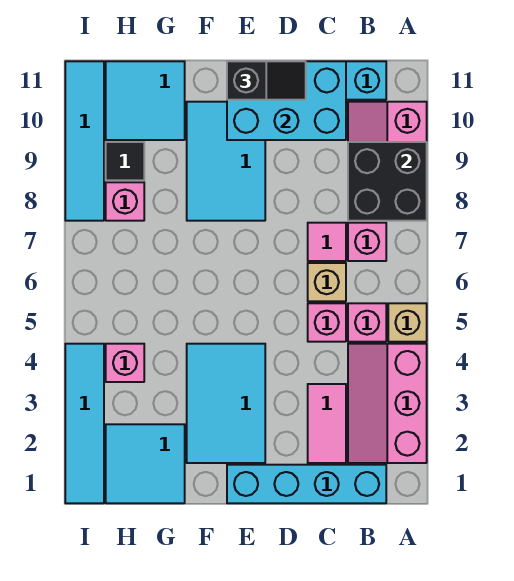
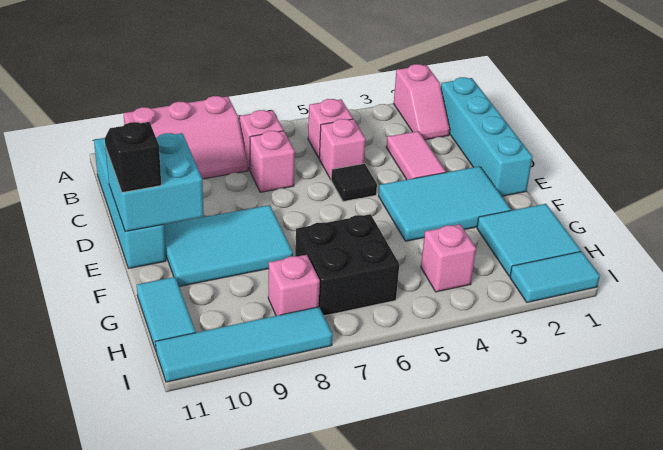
pink 2x3 slope [348,344,427,463] -> pink 1x2 slope [394,64,450,140]
tan 1x1 brick [388,303,427,342] -> none
black 2x2 brick [348,142,427,221] -> black 2x2 brick moved to [295,214,399,316]
pink 1x2 tile [308,384,346,463] -> pink 1x2 tile turned to [386,131,446,180]
tan 1x1 brick [308,263,346,301] -> none
pink 1x1 tile [308,223,346,261] -> pink 1x1 brick [250,131,295,192]
cyan 2x3 brick [227,61,346,140] -> cyan 2x2 brick [106,133,204,232]
cyan 2x2 tile [106,61,185,140] -> cyan 1x2 tile [137,277,196,350]
black 1x1 tile [106,142,144,180] -> black 1x1 tile moved to [331,164,377,202]
cyan 1x4 tile [65,344,104,503] -> cyan 1x2 tile [510,251,600,302]

